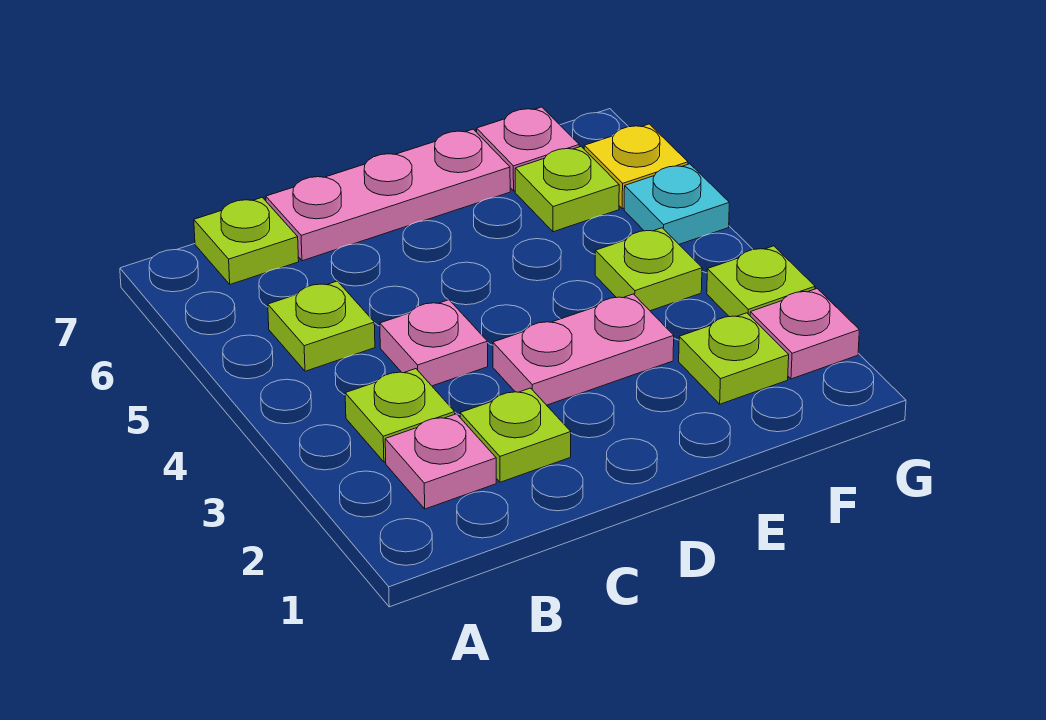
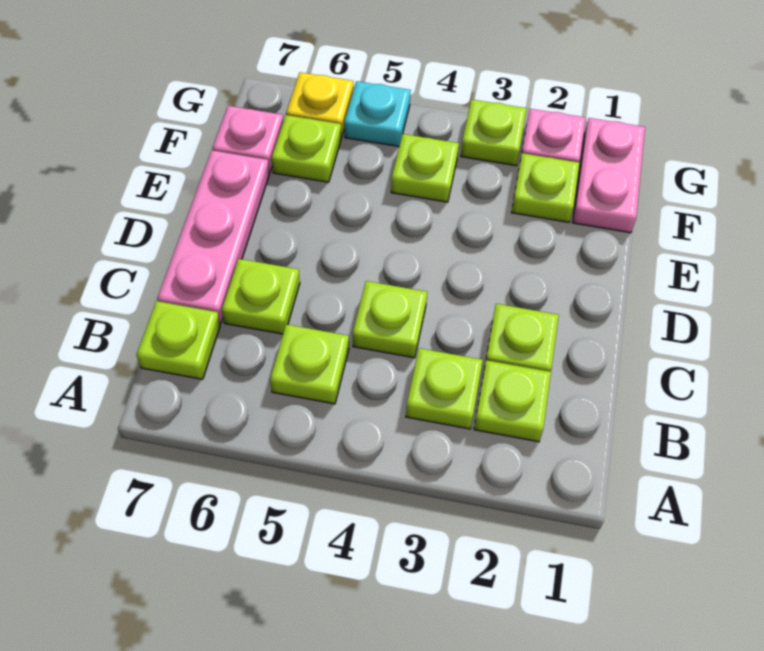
pink 1x1 plate [385,414,496,509] -> lime 1x1 plate [474,360,551,442]
pink 1x1 plate [380,300,488,386] -> lime 1x1 plate [353,281,427,358]
none -> lime 1x1 plate [222,259,300,334]
pink 1x2 plate [493,294,674,405] -> pink 1x2 plate moved to [572,118,645,233]

